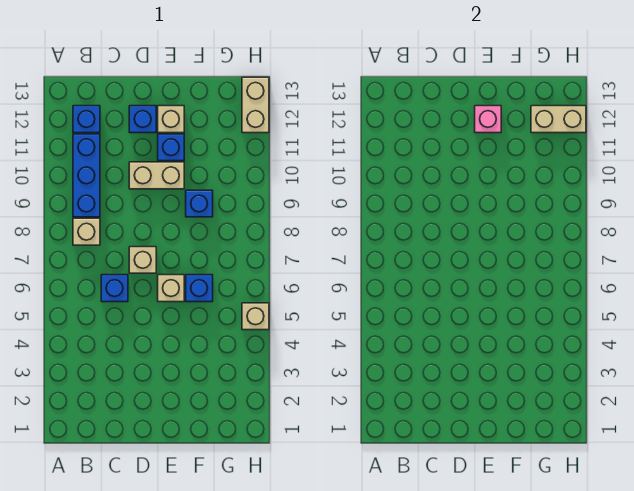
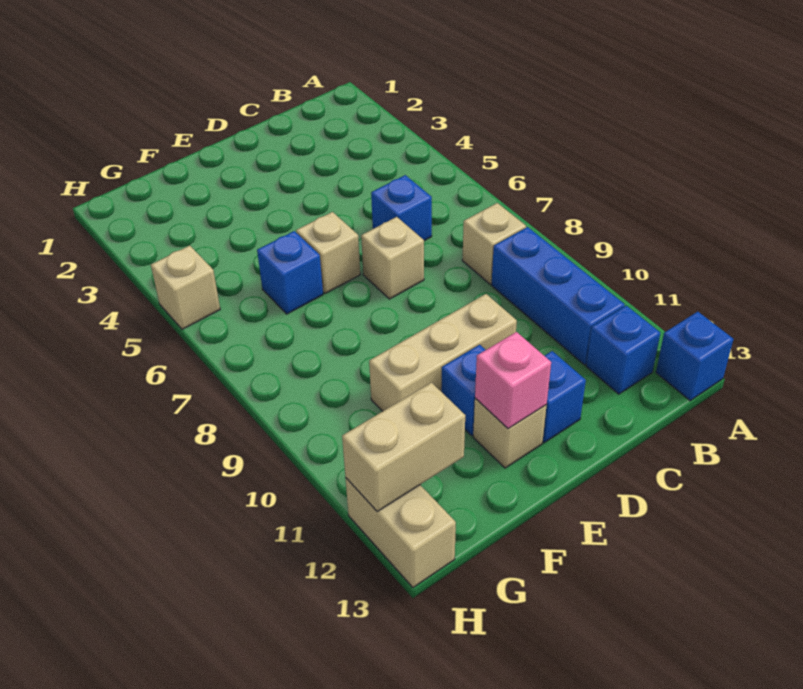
tan 1x2 brick [129,162,184,189] -> tan 1x3 brick [369,294,517,411]
blue 1x1 brick [186,190,213,217] -> blue 1x1 brick moved to [656,312,733,401]

